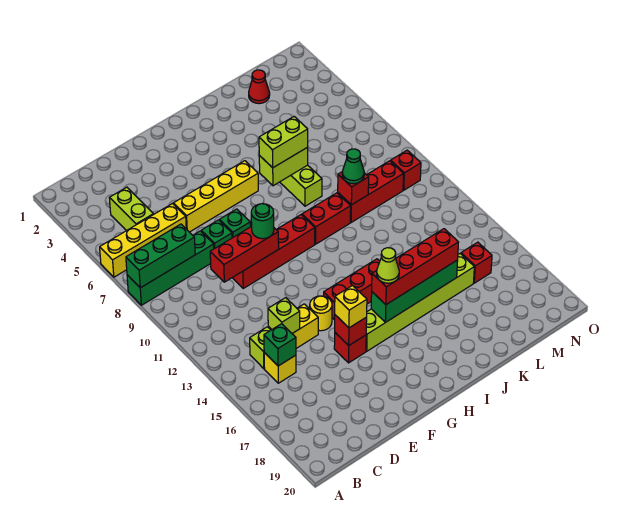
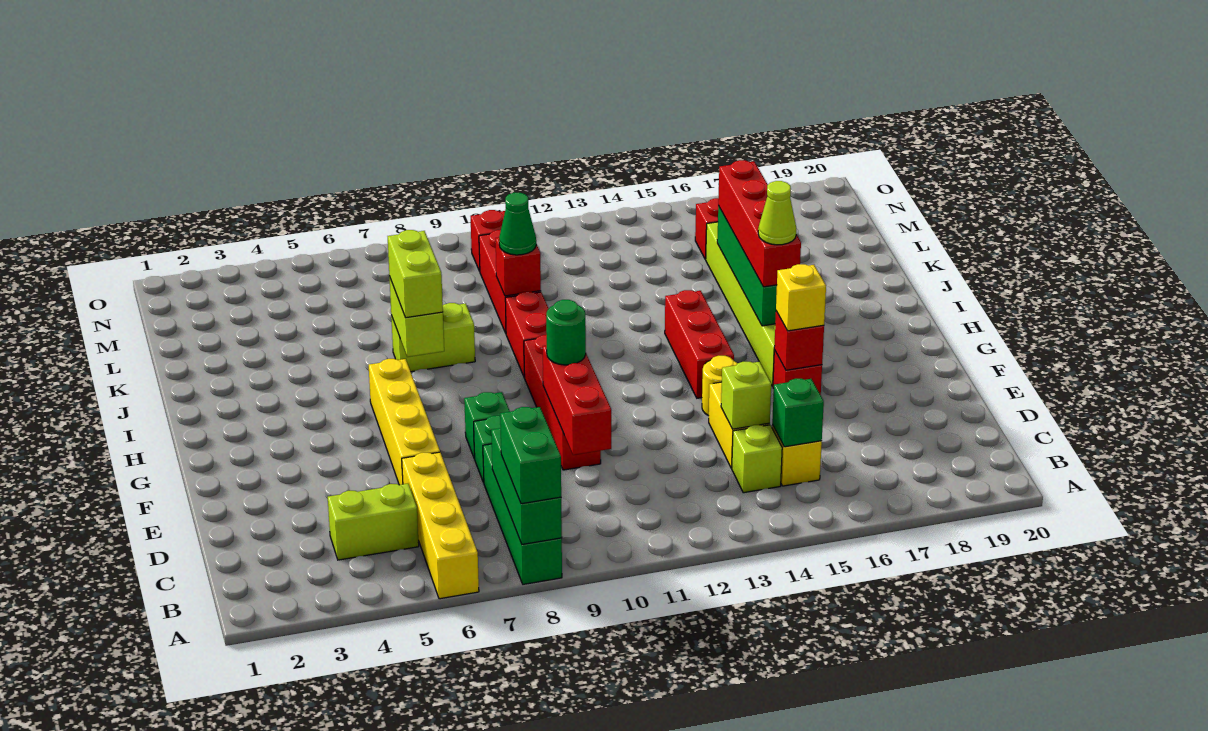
none -> green 1x2 brick [500,407,561,504]
red 1x1 cone [249,70,270,104] -> none

